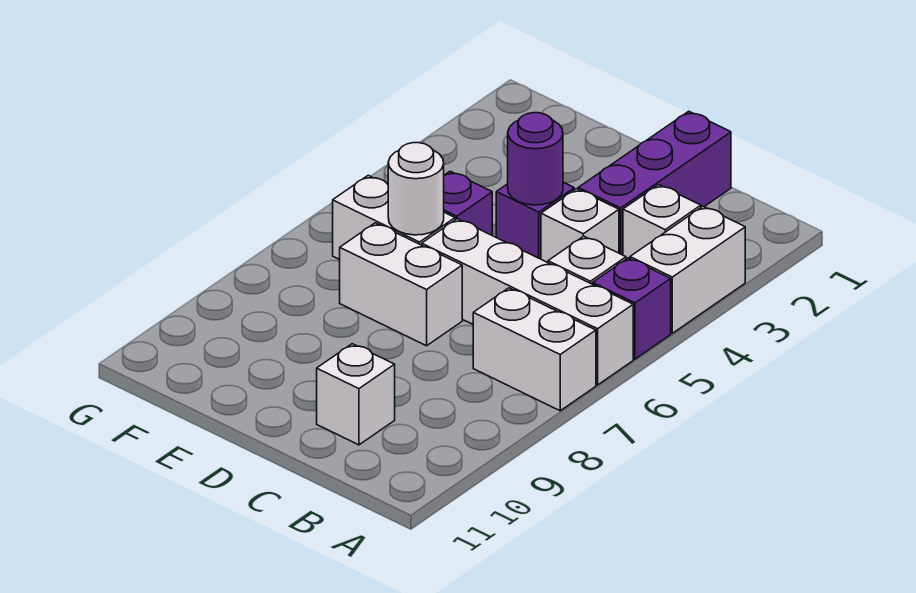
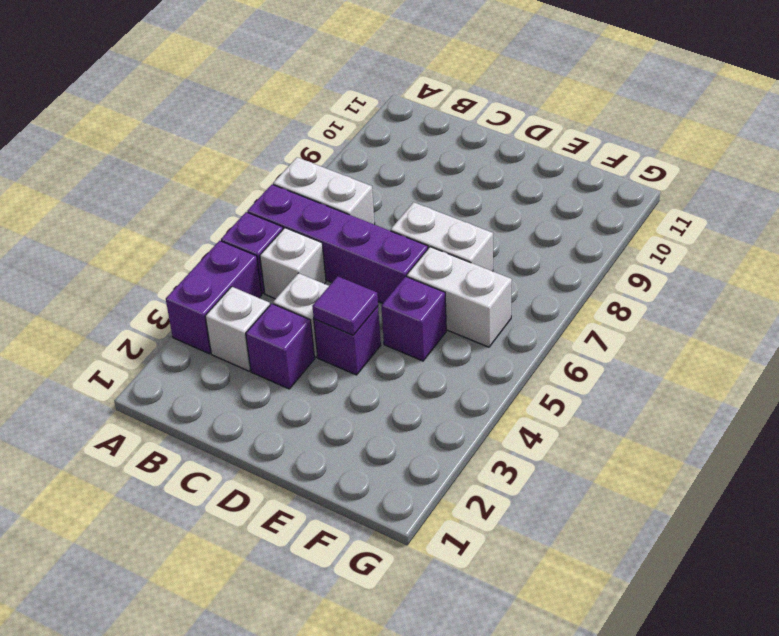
white 1x2 brick [630,206,745,333] -> purple 1x2 brick [166,241,262,354]
white 1x4 brick [422,219,633,385] -> purple 1x4 brick [247,184,428,303]
purple 1x3 brick [578,111,731,255] -> purple 1x1 brick [246,304,315,389]
white 1x1 brick [317,344,395,445] -> none
purple 1x1 round brick [508,113,563,205] -> purple 1x1 tile [312,276,378,335]
white 1x1 round brick [388,143,444,235] -> none

